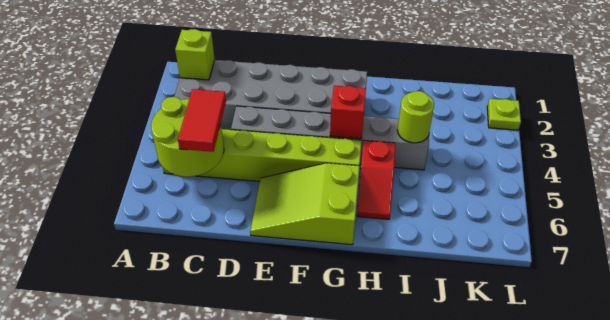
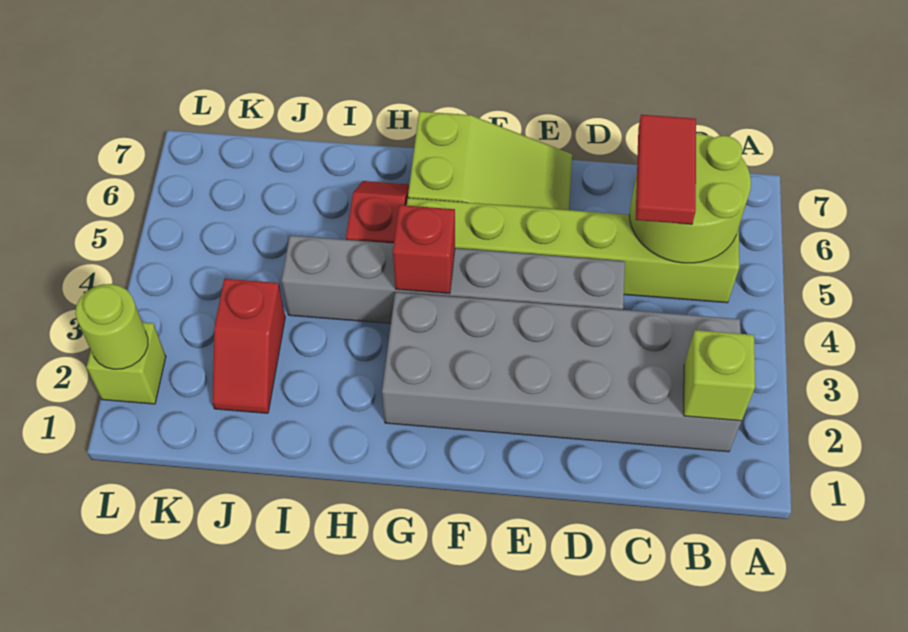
lime 1x1 round brick [398,91,434,143] -> lime 1x1 round brick moved to [75,284,148,369]
none -> red 1x2 slope [212,279,285,413]
lime 1x1 plate [487,99,521,130] -> lime 1x1 brick [87,322,166,404]

